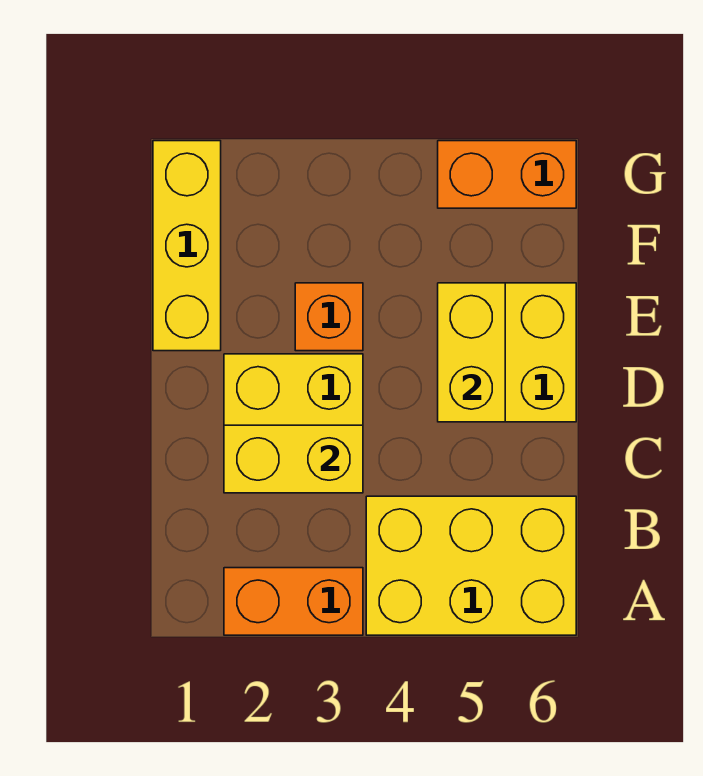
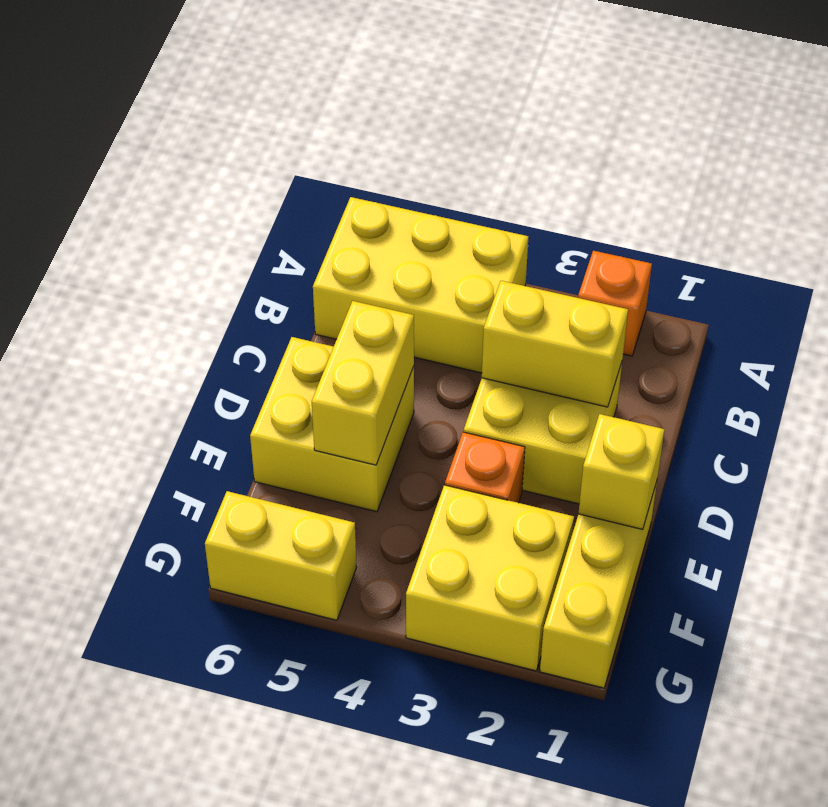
orange 1x2 brick [224,568,363,635] -> orange 1x1 brick [578,251,652,356]
none -> yellow 1x1 brick [578,414,665,529]
none -> yellow 2x2 brick [406,485,574,671]
orange 1x2 brick [438,141,576,208] -> yellow 1x2 brick [205,491,357,620]

